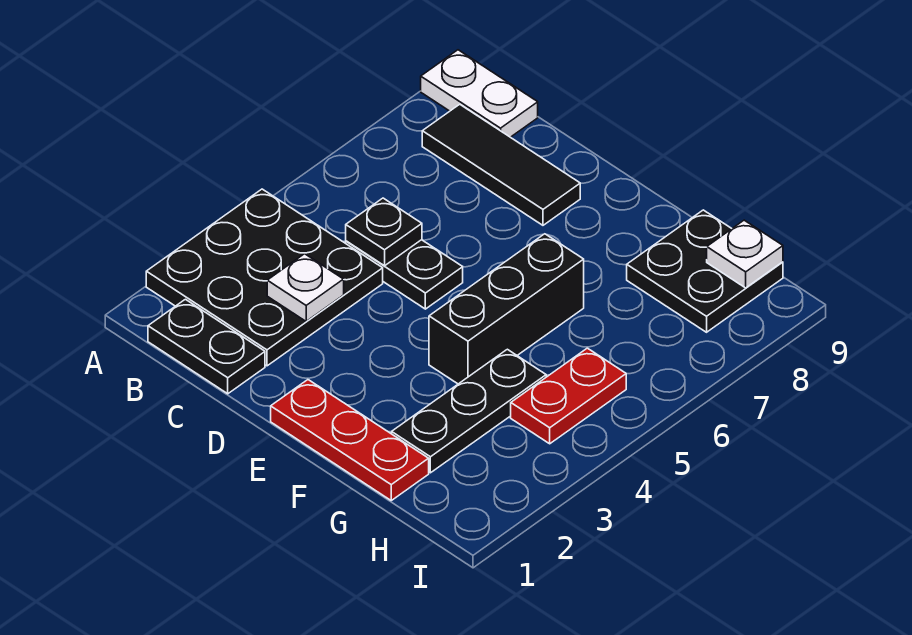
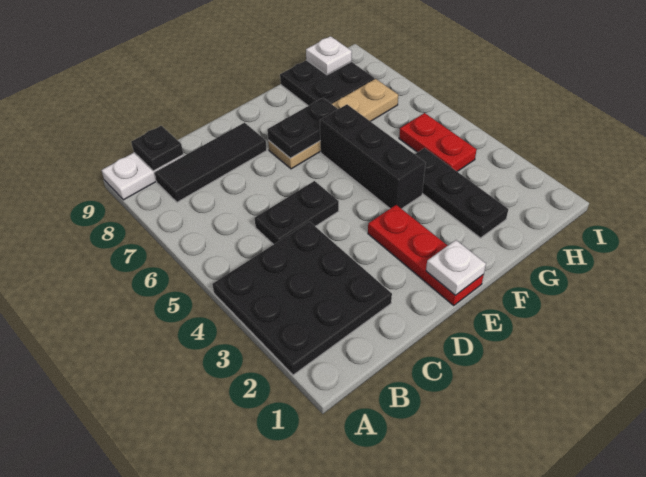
black 1x2 plate [148,299,265,394] -> black 1x2 plate moved to [267,98,338,158]
white 1x1 plate [267,254,344,321] -> white 1x1 plate moved to [426,240,486,295]
black 1x1 plate [346,198,422,266] -> black 1x1 plate moved to [131,126,183,171]
red 1x3 plate [271,380,429,500] -> red 1x3 plate turned to [368,205,484,305]
none -> tan 1x4 plate [268,79,398,169]

